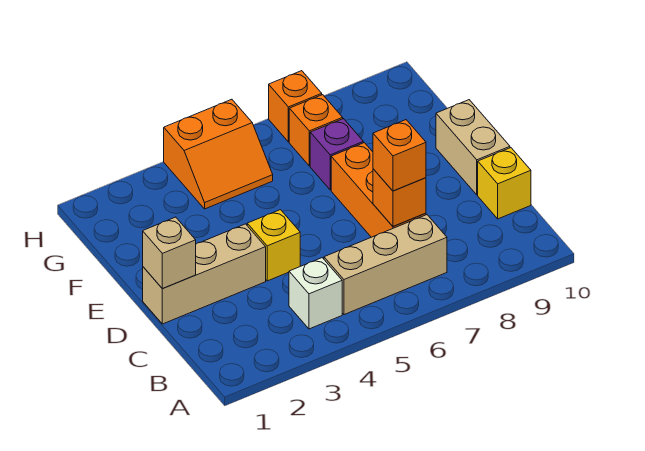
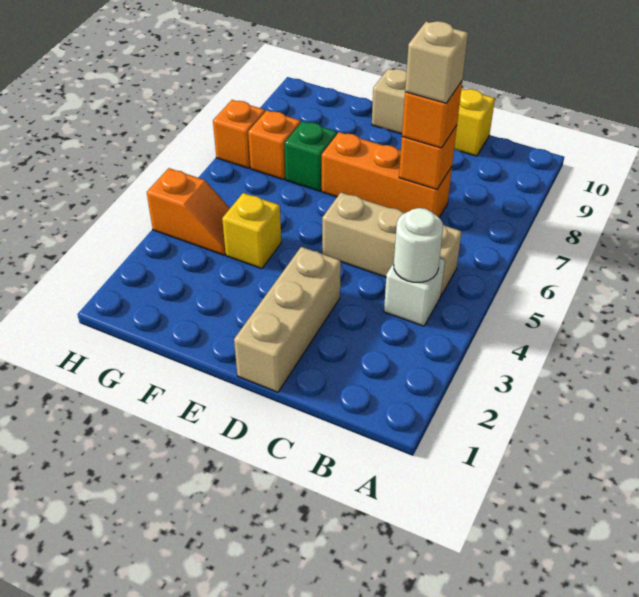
none -> white 1x1 round brick [394,208,443,282]
tan 1x3 brick [324,215,447,315] -> tan 1x3 brick turned to [322,193,462,295]
tan 1x1 brick [143,217,196,288] -> tan 1x1 brick moved to [405,21,468,103]
yellow 1x1 brick [247,210,300,281] -> yellow 1x1 brick moved to [222,193,281,269]
purple 1x1 brick [310,119,363,190] -> green 1x1 brick [285,121,337,191]
orange 2x2 slope [164,99,273,209] -> orange 1x2 slope [147,168,230,255]

